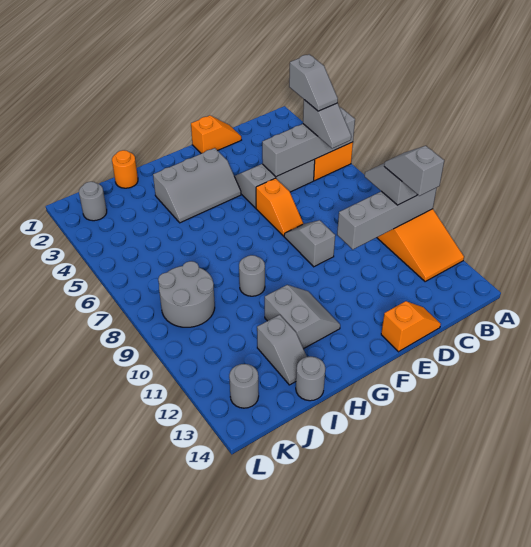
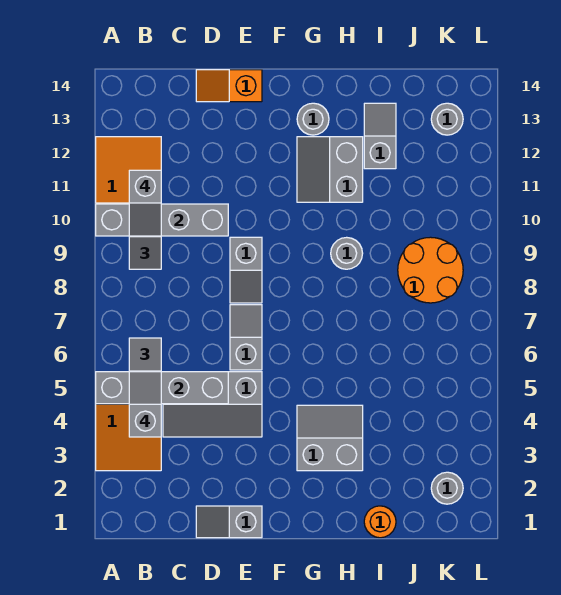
orange 1x2 slope [191,116,241,154] -> grey 1x2 slope [196,506,262,538]
orange 1x2 slope [256,178,303,236] -> grey 1x2 slope [230,305,262,370]
grey 2x3 slope [153,148,241,223] -> grey 2x2 slope [297,405,363,471]
grey 1x1 round brick [296,357,325,401] -> grey 1x1 round brick moved to [297,103,329,135]
grey 2x2 round brick [158,261,215,327] -> orange 2x2 round brick [398,237,463,303]

